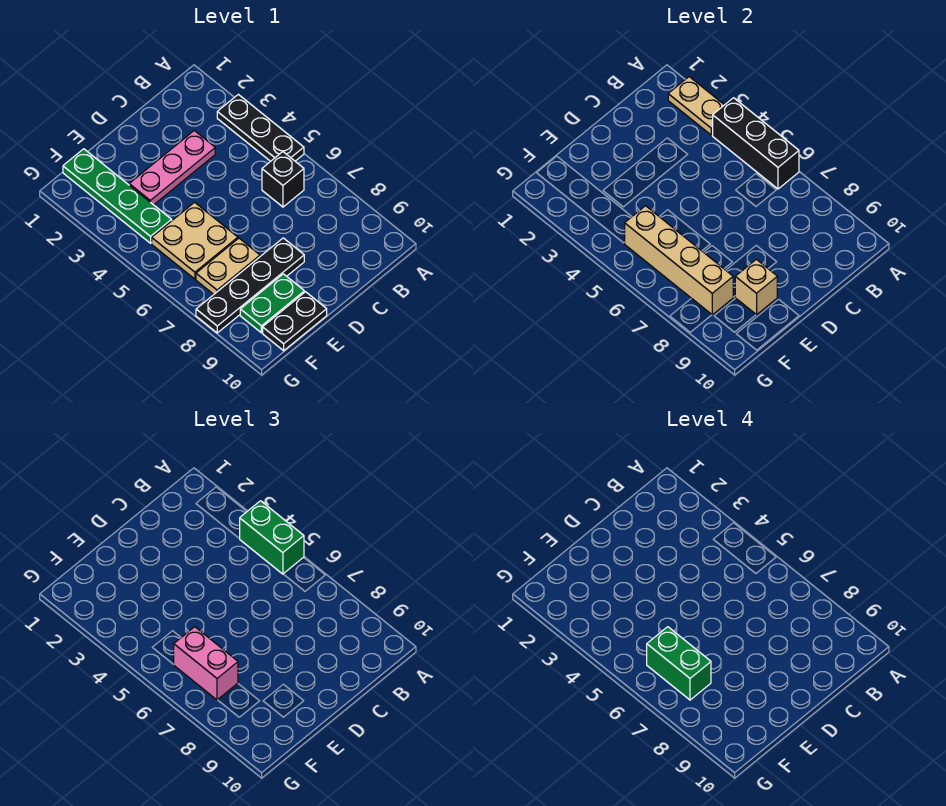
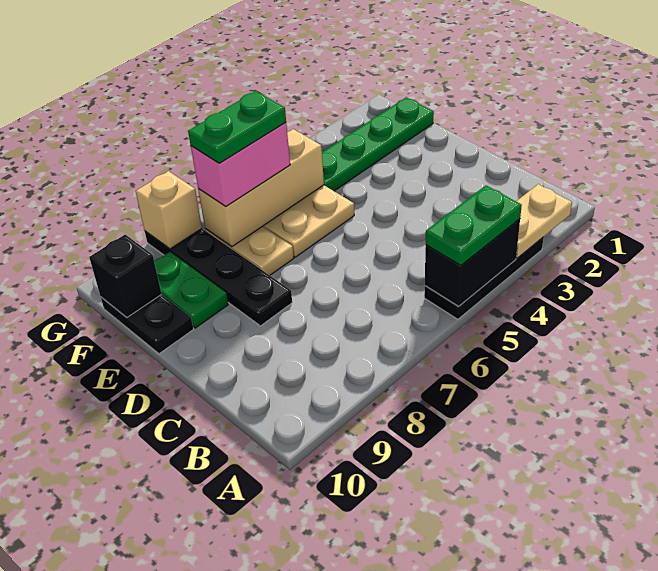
black 1x3 brick [713,98,799,189] -> black 1x2 brick [425,219,520,307]
green 1x2 brick [240,501,304,574] -> green 1x2 plate [426,185,522,265]
black 1x1 brick [262,152,304,207] -> black 1x1 brick moved to [89,235,161,318]
pink 1x3 plate [129,131,215,205] -> none
tan 1x1 brick [735,259,777,315] -> tan 1x1 brick moved to [136,171,202,249]
tan 1x4 brick [625,206,733,315] -> tan 1x3 brick [198,129,324,247]
green 1x2 brick [647,627,711,700] -> green 1x2 plate [188,91,286,163]

